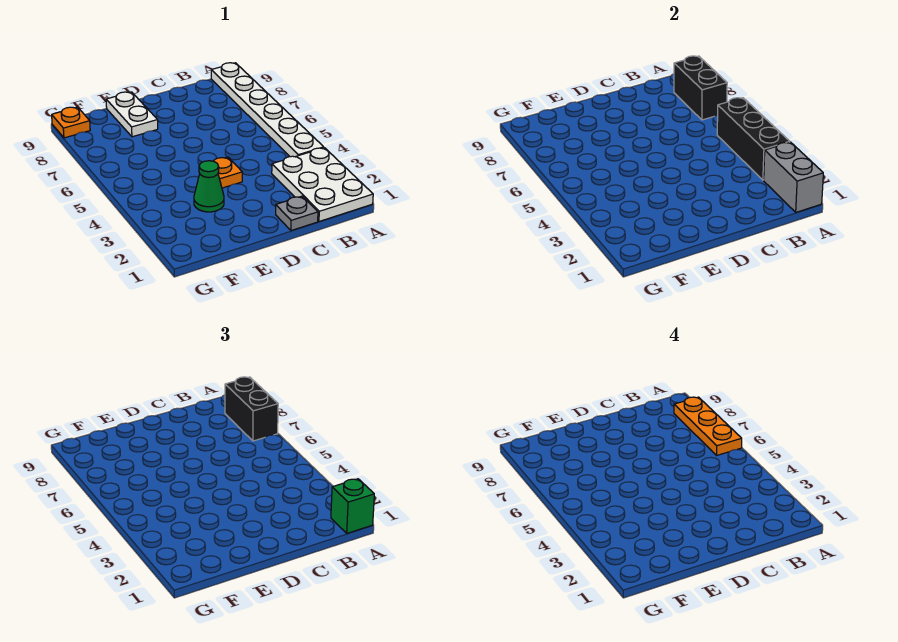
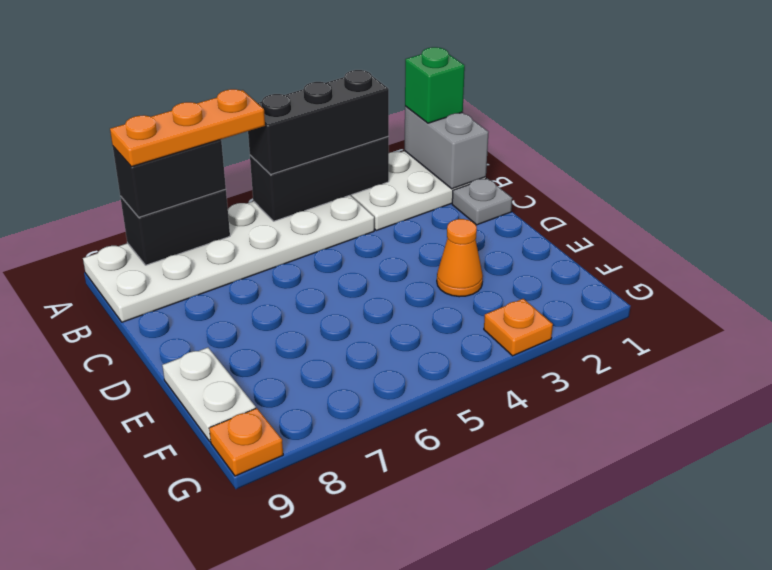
grey 1x2 brick [764,142,823,212] -> grey 1x2 brick turned to [405,106,488,189]
none -> black 1x3 brick [248,70,389,175]
white 1x6 plate [211,63,324,157] -> white 2x6 plate [83,195,374,322]
orange 1x1 plate [214,157,242,188] -> orange 1x1 plate moved to [484,299,553,356]
green 1x1 cone [194,161,224,212] -> orange 1x1 cone [437,219,483,297]
white 1x2 plate [106,92,158,137] -> white 1x2 plate turned to [162,348,256,442]

